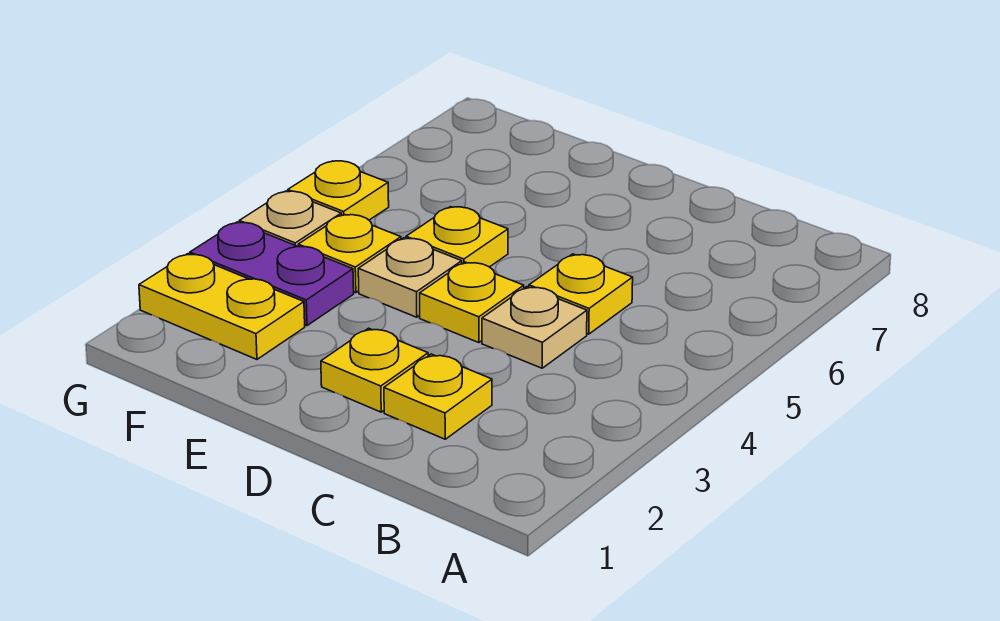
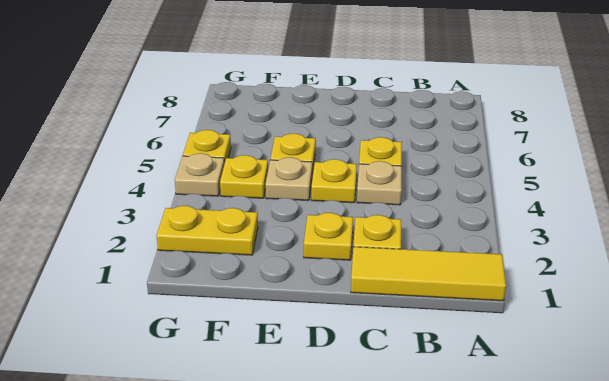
none -> yellow 1x3 tile [351,247,506,301]
purple 1x2 plate [190,222,354,326] -> none

